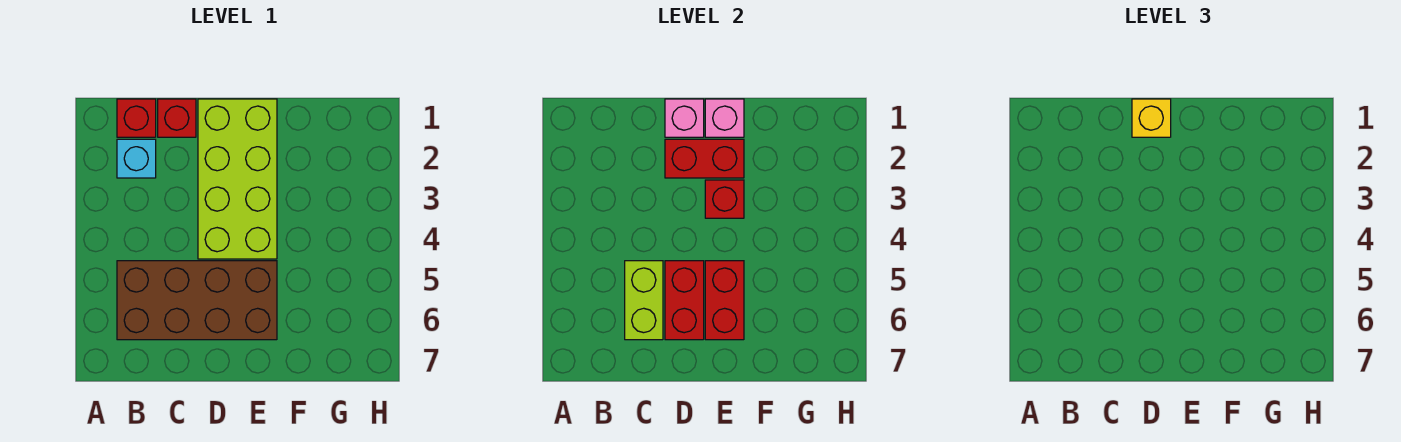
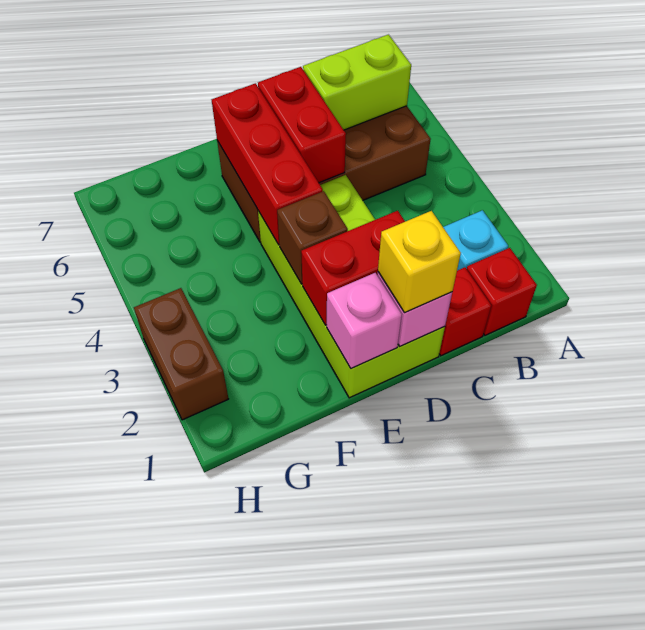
lime 1x2 brick [625,261,663,340] -> lime 1x2 brick turned to [303,35,411,130]
red 1x1 brick [705,180,744,218] -> brown 1x1 brick [277,191,348,284]
red 1x2 brick [705,261,744,340] -> red 1x3 brick [212,83,323,245]
none -> brown 1x2 brick [134,288,228,420]

